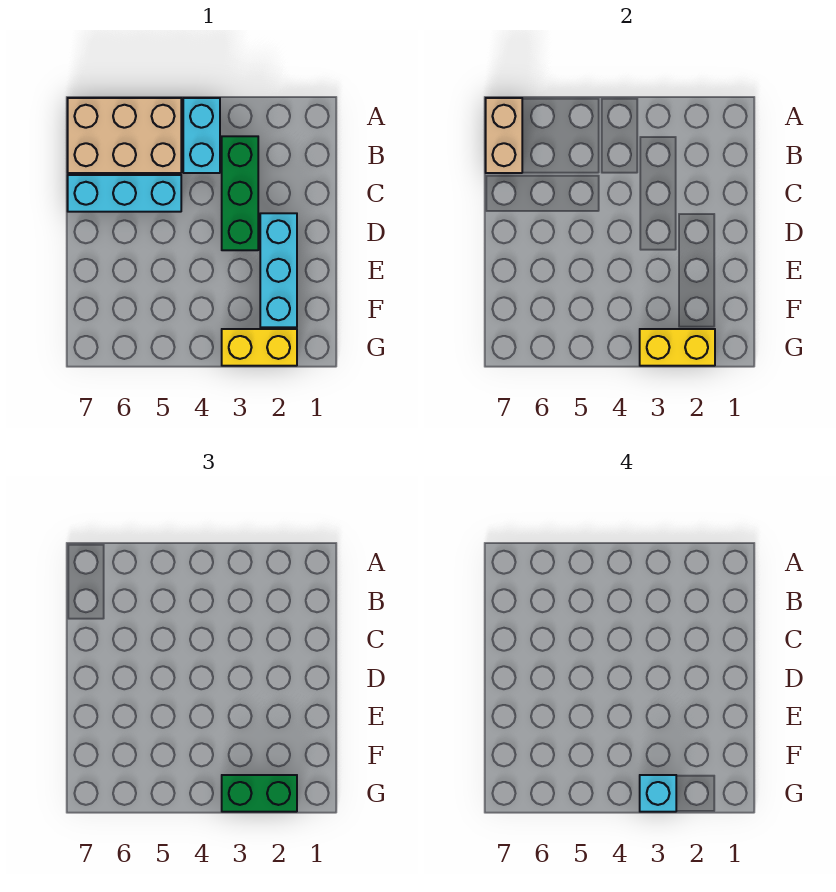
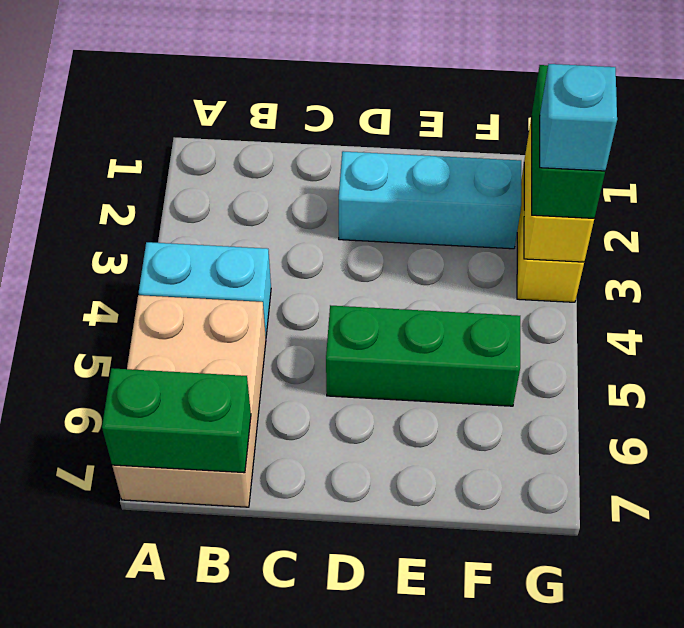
tan 1x2 brick [486,98,522,173] -> green 1x2 brick [102,368,251,473]
green 1x3 brick [222,136,258,250] -> green 1x3 brick moved to [326,305,520,406]
cyan 1x3 brick [68,175,181,212] -> none

